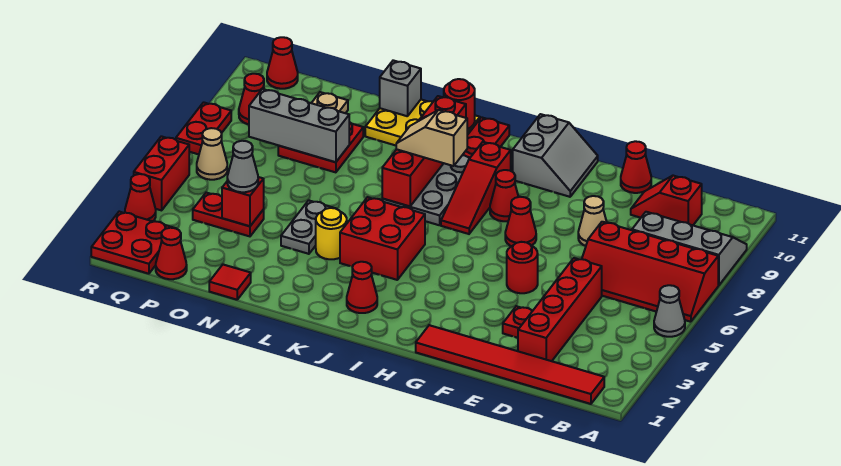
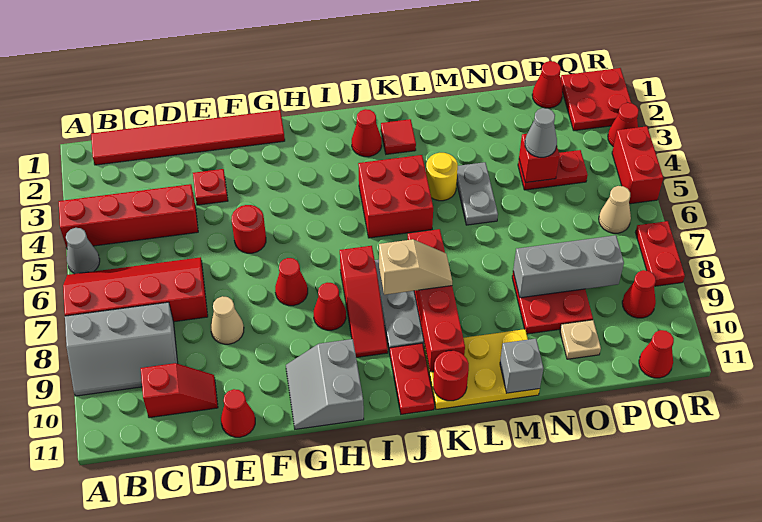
red 1x4 brick [518,258,602,361] -> red 1x4 brick turned to [59,184,198,248]
red 1x3 slope [441,142,511,234] -> red 1x3 slope turned to [340,246,388,357]
red 1x1 tile [209,265,251,300] -> red 1x1 tile moved to [381,119,416,154]

